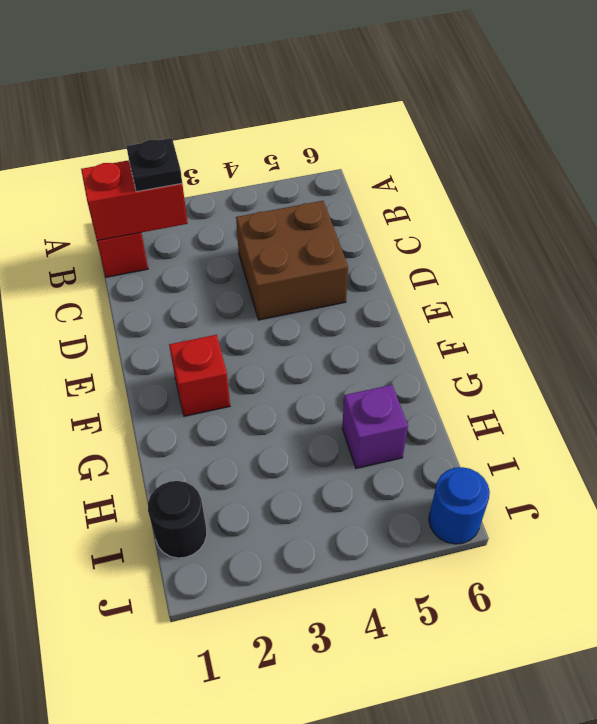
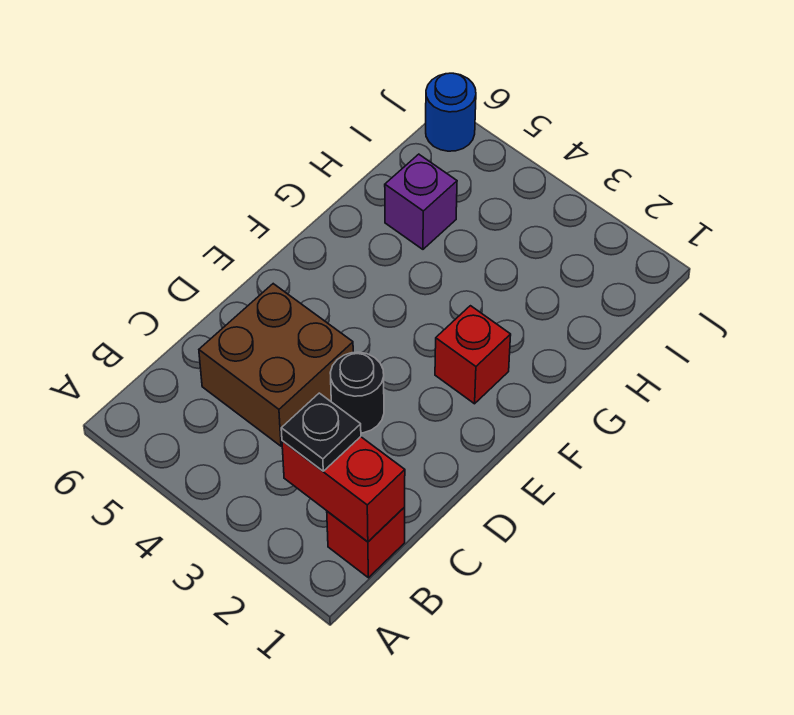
black 1x1 round brick [148,481,207,558] -> black 1x1 round brick moved to [330,352,384,433]

